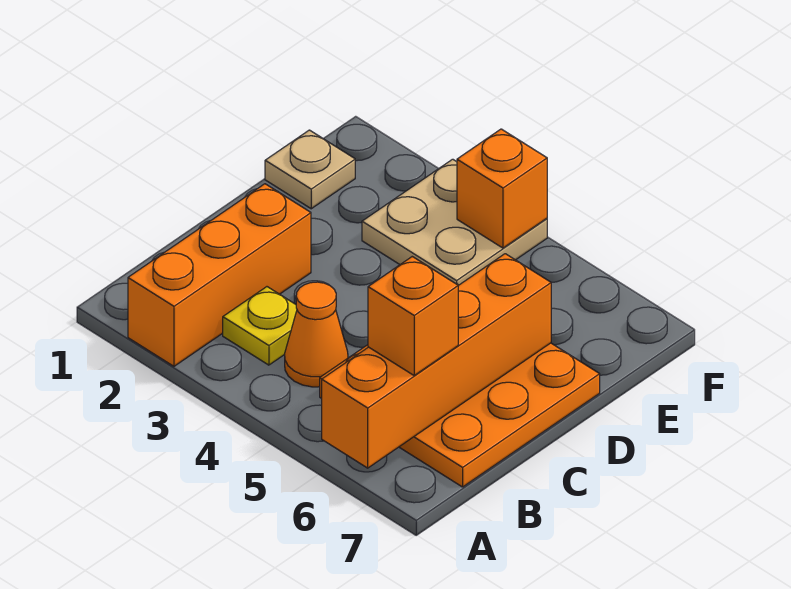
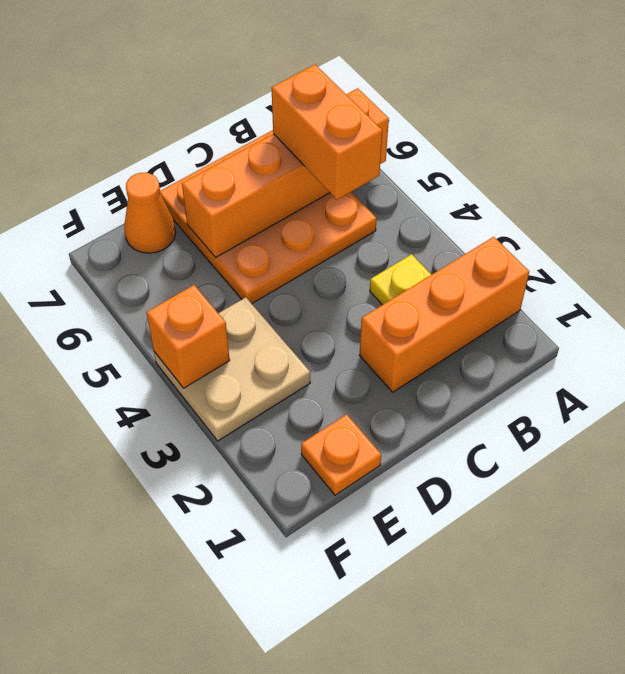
orange 1x1 cone [285,282,348,387] -> orange 1x1 cone moved to [124,173,176,253]
orange 1x1 brick [368,257,458,375] -> orange 1x2 brick [272,65,382,199]
tan 1x1 plate [265,130,355,209] -> orange 1x1 plate [301,414,381,495]

